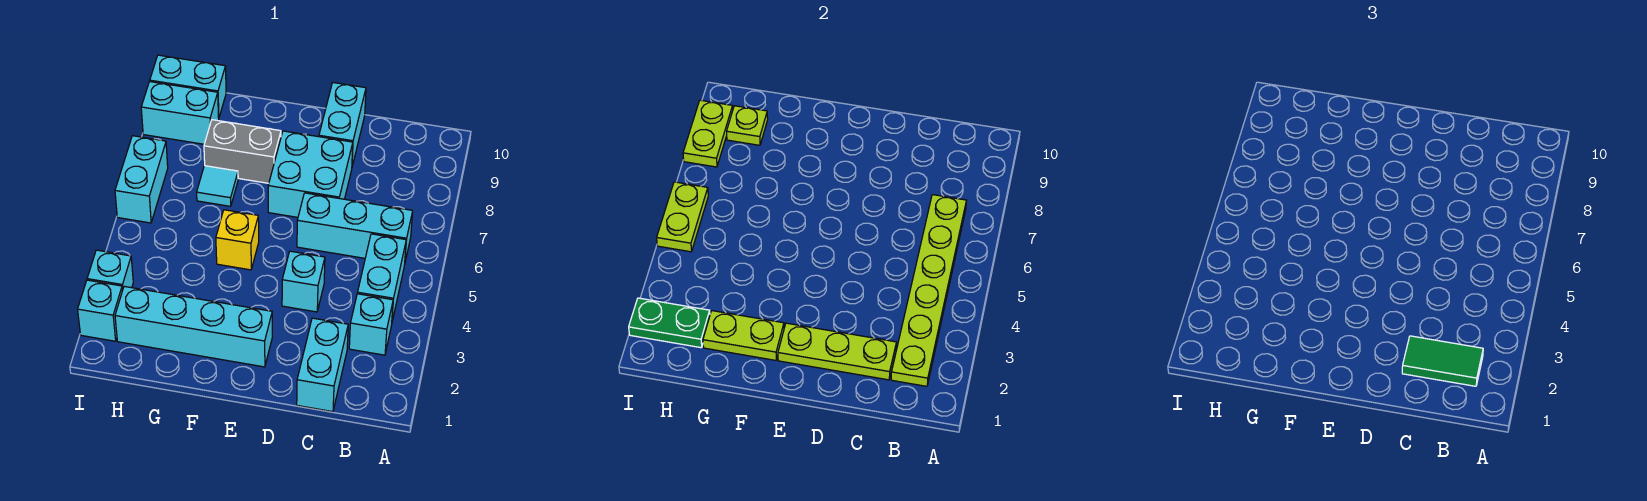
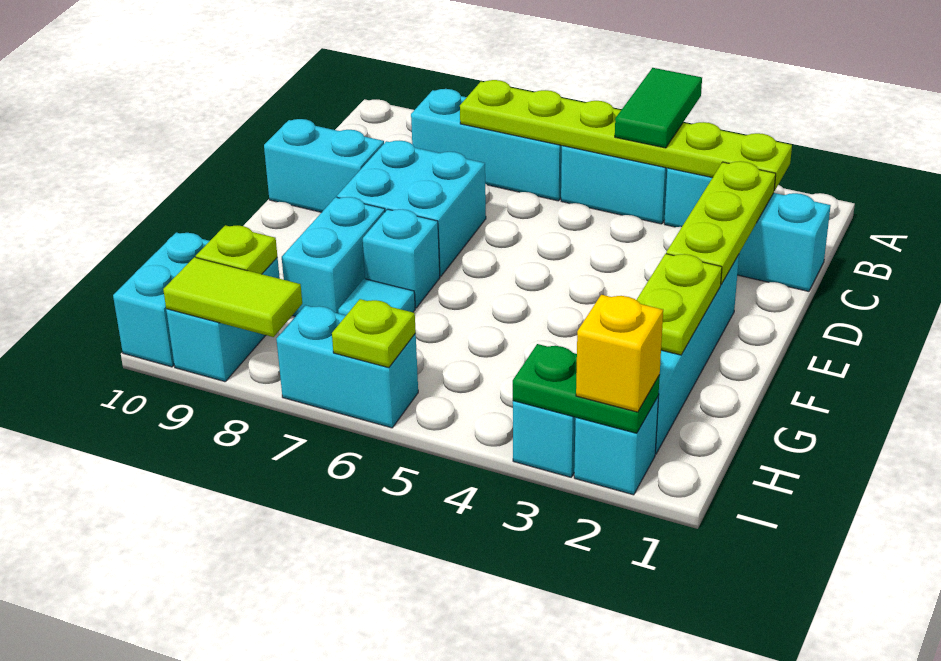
green 1x2 tile [1402,336,1483,386] -> green 1x2 tile moved to [615,68,702,148]
cyan 1x3 brick [297,193,413,261] -> cyan 1x3 brick turned to [411,89,562,201]
cyan 1x1 brick [282,251,325,312] -> cyan 1x1 brick moved to [363,209,440,308]
yellow 1x1 brick [216,210,259,270] -> yellow 1x1 brick moved to [576,295,663,412]
grey 1x2 brick [204,120,281,183] -> cyan 1x2 brick [282,197,385,316]
green 1x2 plate [629,298,710,348] -> green 1x2 plate turned to [513,344,660,433]
lime 1x2 plate [657,182,708,252] -> lime 1x1 plate [332,299,416,368]
lime 1x2 plate [683,100,733,167] -> lime 1x2 tile [163,257,302,337]

